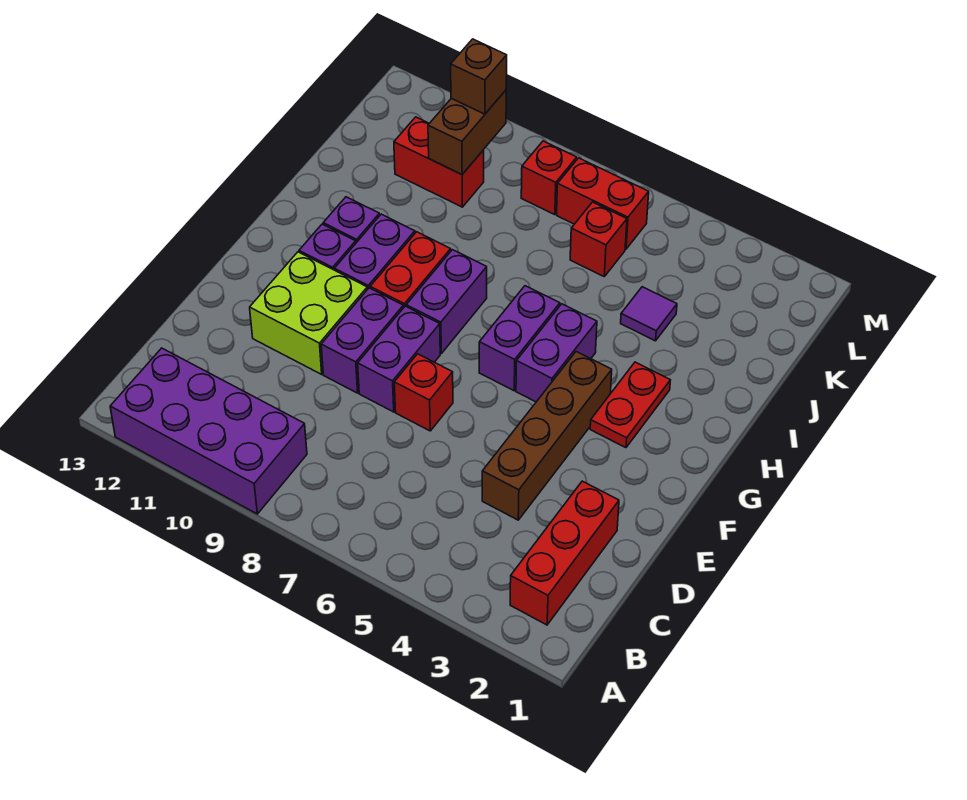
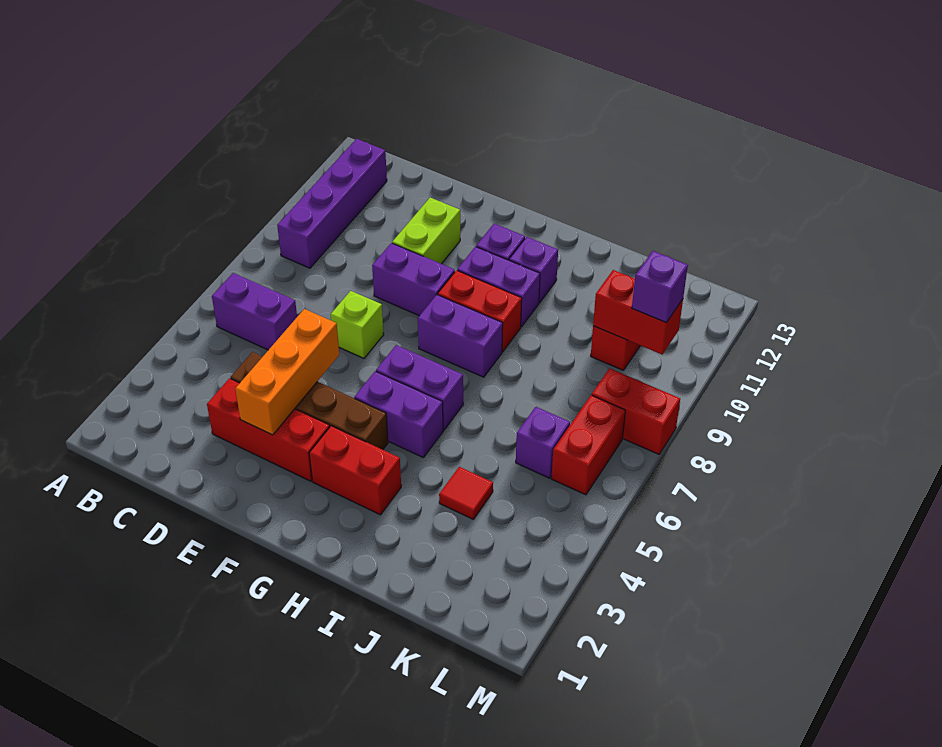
purple 2x4 brick [110,348,307,514] -> purple 1x4 brick [277,139,387,268]
red 1x3 brick [510,481,619,625] -> red 1x3 brick moved to [207,378,330,481]
none -> orange 1x3 brick [235,309,339,435]
red 1x1 brick [394,354,453,431] -> lime 1x1 brick [331,291,384,358]
purple 1x2 brick [358,306,440,412] -> purple 1x2 brick moved to [212,273,297,350]
lime 2x2 brick [250,252,367,374] -> lime 1x2 brick [392,198,460,264]
red 1x2 plate [590,362,670,448] -> red 1x2 brick [309,426,401,515]
purple 1x1 tile [621,287,677,341] -> red 1x1 tile [439,467,493,519]
red 1x1 brick [570,202,627,276] -> purple 1x1 brick [516,407,570,478]
brown 1x2 brick [428,90,506,175] -> red 1x2 brick [593,270,683,354]
red 1x1 brick [521,141,577,215] -> red 1x2 brick [592,368,680,454]
brown 1x1 brick [451,39,507,114] -> purple 1x1 brick [632,251,688,323]

